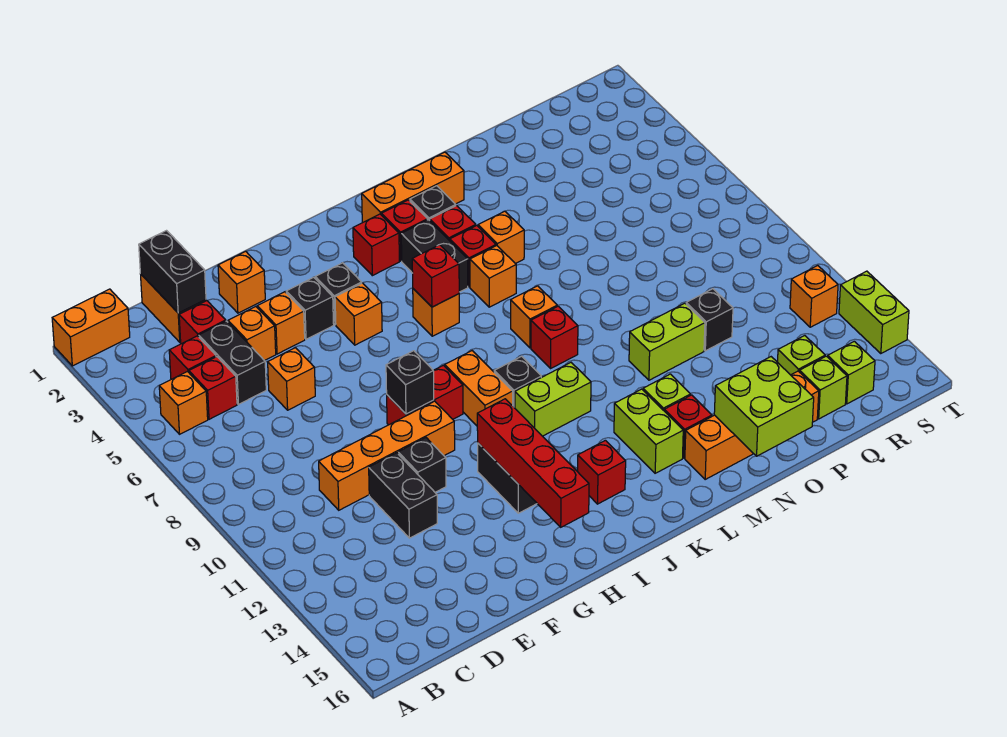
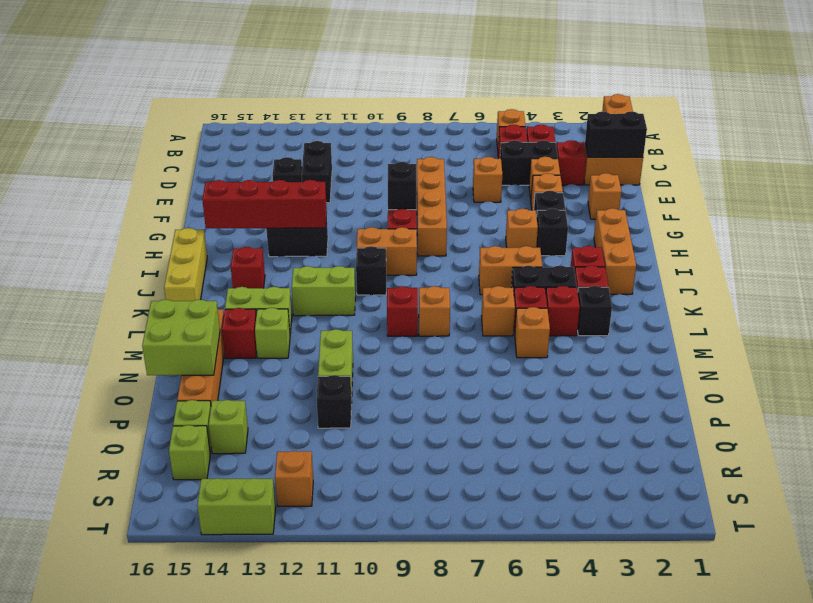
orange 1x4 brick [319,401,455,510] -> orange 1x4 brick moved to [417,157,447,256]
black 1x2 brick [369,453,437,538] -> black 1x2 brick turned to [301,141,332,203]
black 1x1 brick [398,438,446,492] -> black 1x1 brick moved to [273,157,302,182]
none -> yellow 1x3 brick [164,228,207,301]
orange 1x1 brick [413,289,459,336] -> orange 1x2 brick [479,246,542,295]
red 1x1 brick [412,245,459,307] -> none
lime 1x2 brick [515,363,591,436] -> lime 1x2 brick turned to [292,266,355,316]
orange 1x3 brick [362,152,464,223] -> orange 1x3 brick moved to [594,208,636,294]

